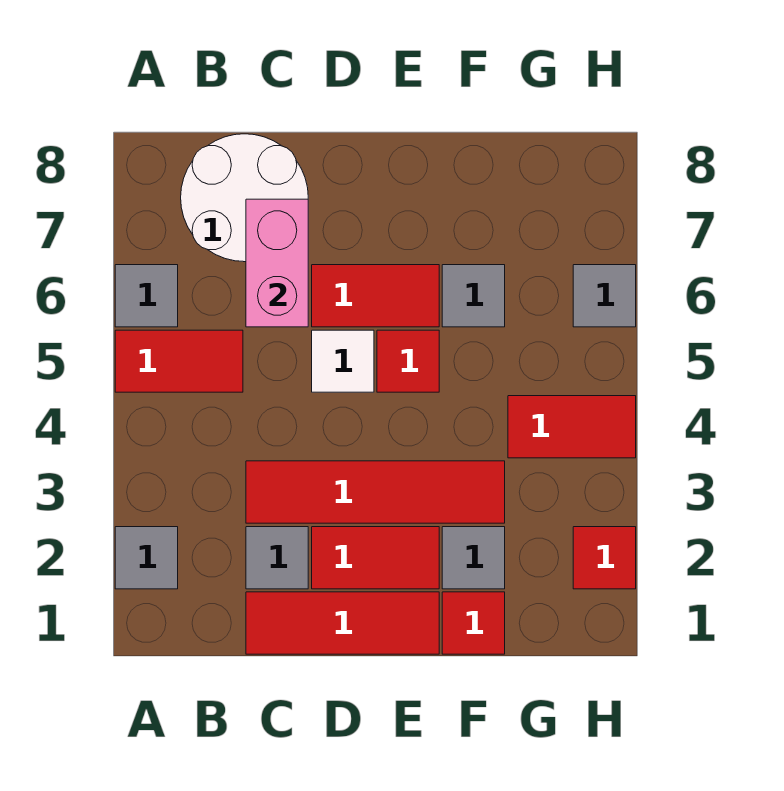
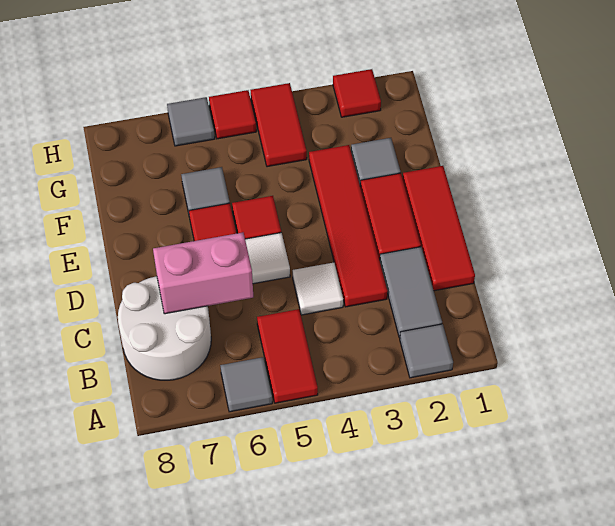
grey 1x1 tile [246,527,308,589] -> grey 1x2 tile [380,247,442,338]
none -> white 1x1 tile [293,263,343,315]
red 1x1 tile [442,592,505,654] -> red 1x1 tile moved to [209,90,256,139]

